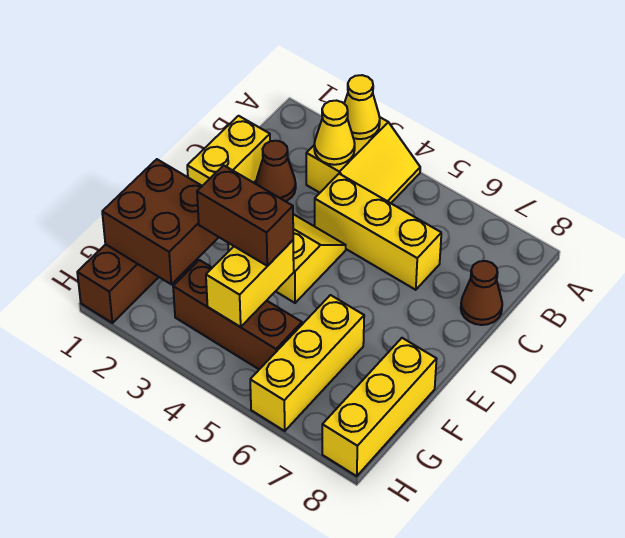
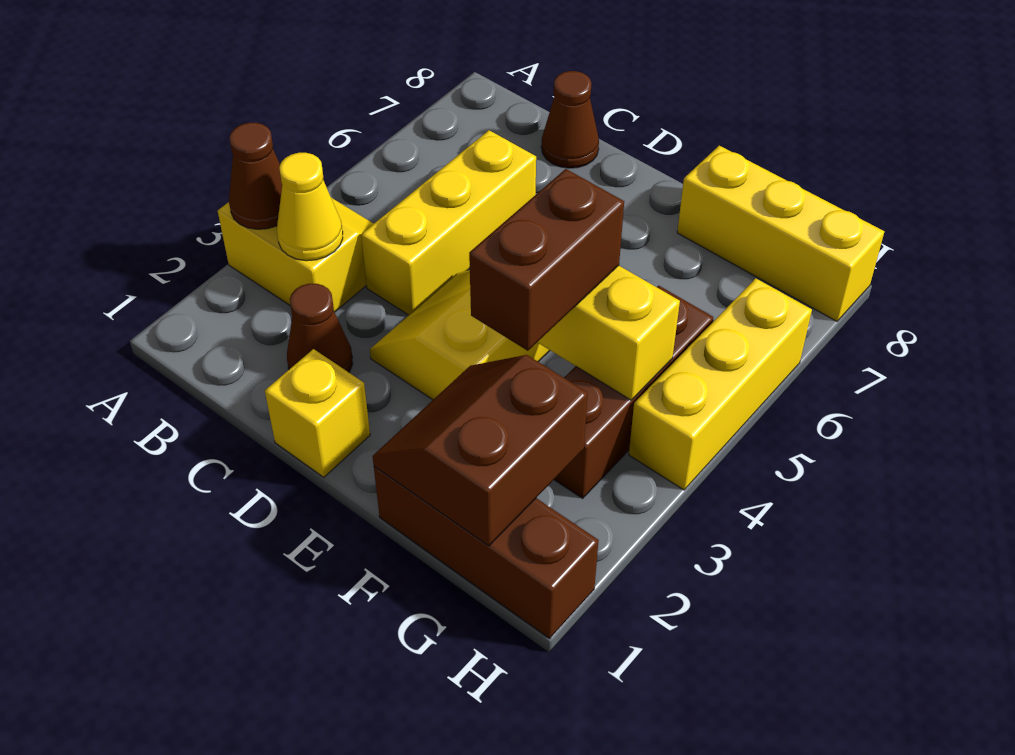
yellow 1x1 cone [344,75,380,139] -> brown 1x1 cone [229,123,282,229]
yellow 1x2 brick [187,116,270,186] -> yellow 1x1 brick [265,349,370,477]
brown 2x2 brick [102,159,219,284] -> brown 2x2 slope [372,355,588,546]
yellow 1x3 brick [250,295,364,431] -> yellow 1x3 brick turned to [629,278,812,490]

